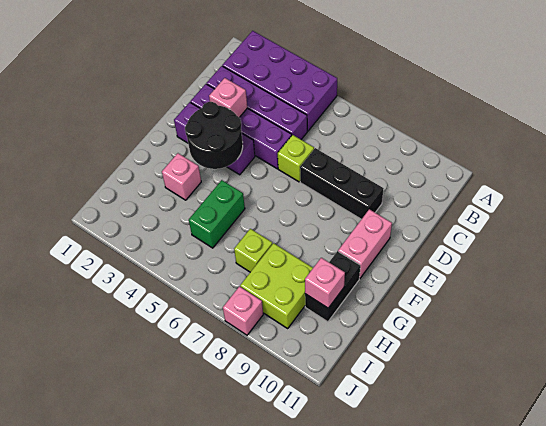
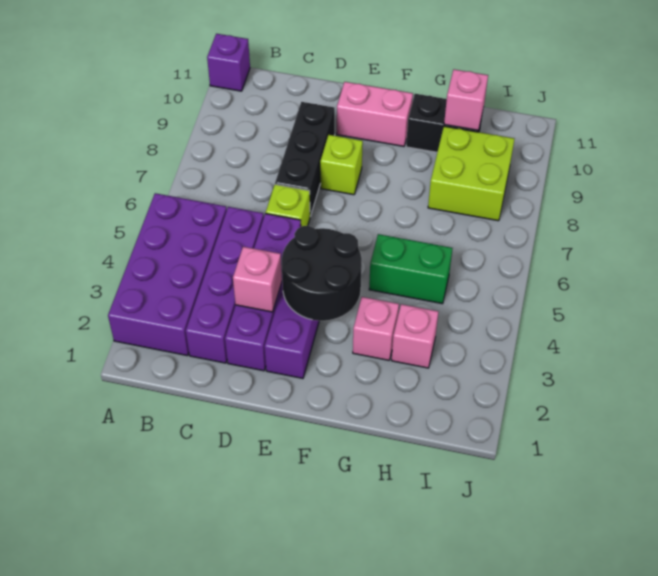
none -> purple 1x1 brick [207,34,250,91]
lime 1x1 brick [234,229,272,272] -> lime 1x1 brick moved to [320,135,363,195]
pink 1x1 brick [223,286,263,335] -> pink 1x1 brick moved to [392,304,438,368]

